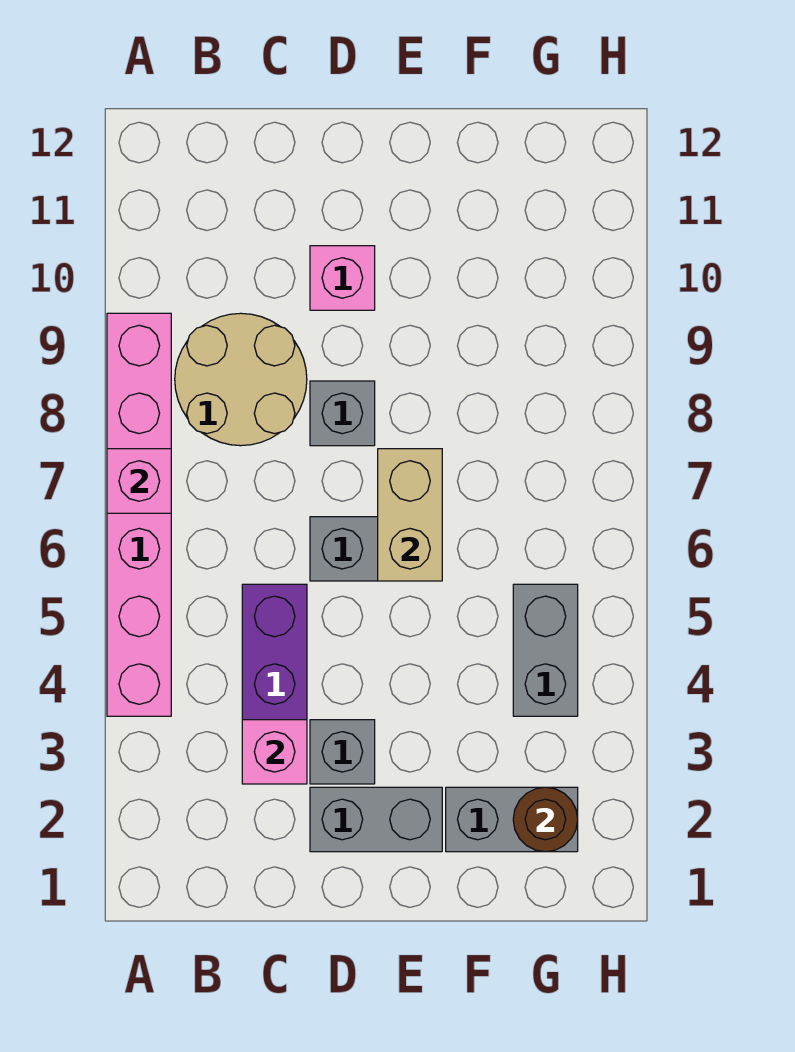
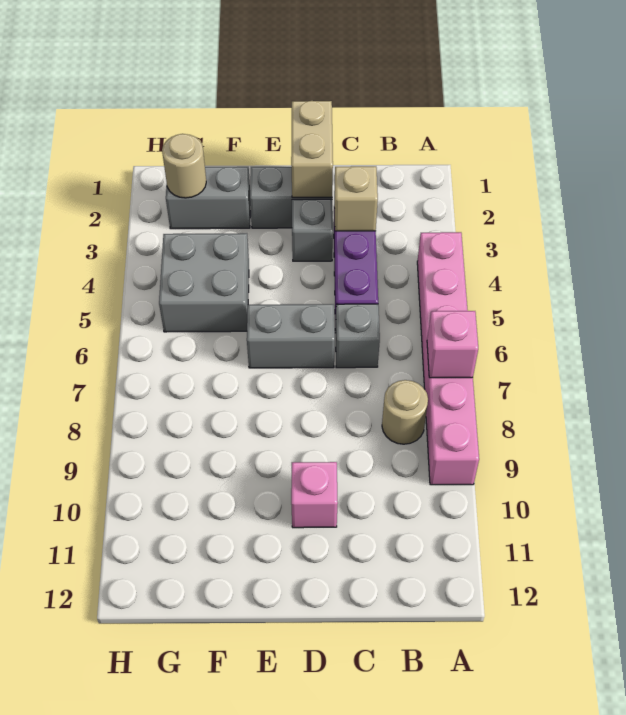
tan 2x2 round brick [175,313,307,446] -> tan 1x1 round brick [382,380,428,444]
pink 1x1 brick [242,720,307,784] -> tan 1x1 brick [334,166,378,231]
grey 1x1 brick [310,381,375,446] -> grey 1x1 brick moved to [335,304,380,368]
tan 1x2 brick [378,449,442,581] -> tan 1x2 brick moved to [291,101,333,197]
brown 1x1 round brick [513,787,578,852] -> tan 1x1 round brick [162,134,206,198]
grey 1x2 brick [513,584,578,716] -> grey 2x2 brick [159,233,249,332]

